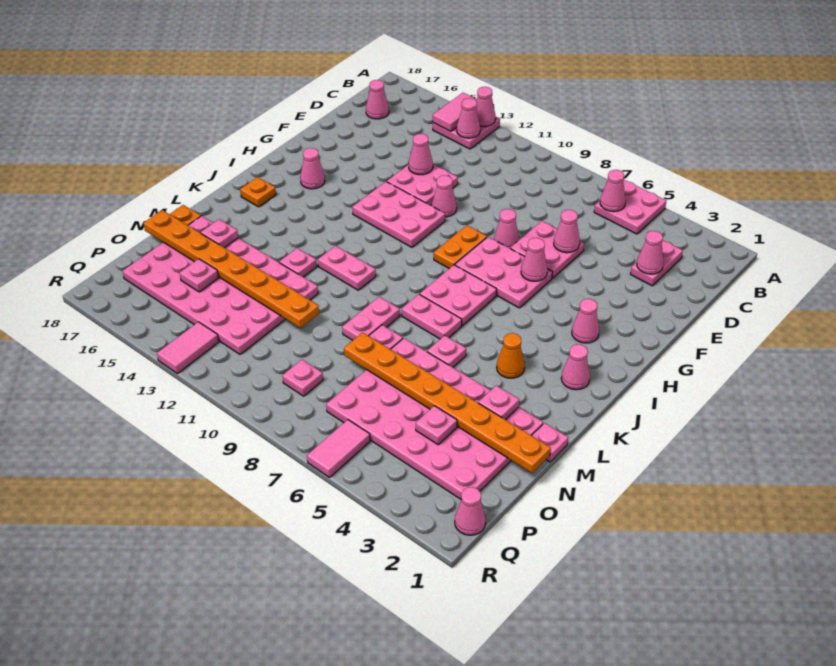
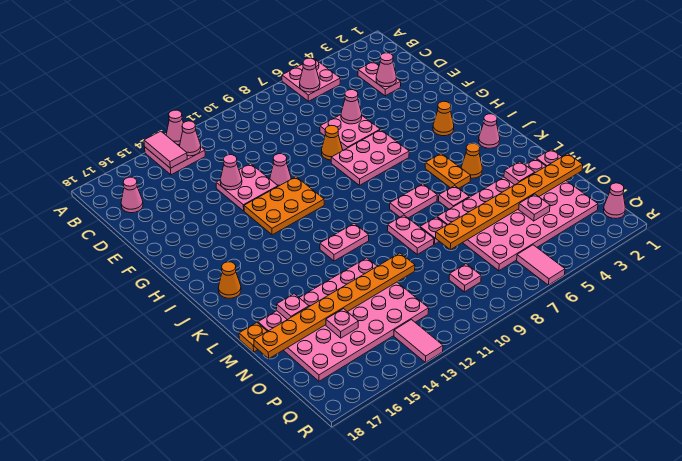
pink 1x1 cone [494,209,519,248] -> orange 1x1 cone [322,126,342,160]
pink 1x1 cone [521,238,548,281] -> none
orange 1x2 plate [434,225,487,269] -> orange 1x2 plate moved to [425,153,471,188]
pink 2x3 plate [352,182,445,247] -> orange 2x3 plate [244,177,324,235]
pink 1x1 cone [572,299,599,343] -> orange 1x1 cone [433,101,454,136]
pink 1x1 cone [300,148,325,189] -> none
pink 2x2 plate [420,265,497,326] -> none
orange 1x1 plate [240,177,276,207] -> orange 1x1 cone [218,262,241,298]
pink 1x1 plate [279,248,317,277] -> none

